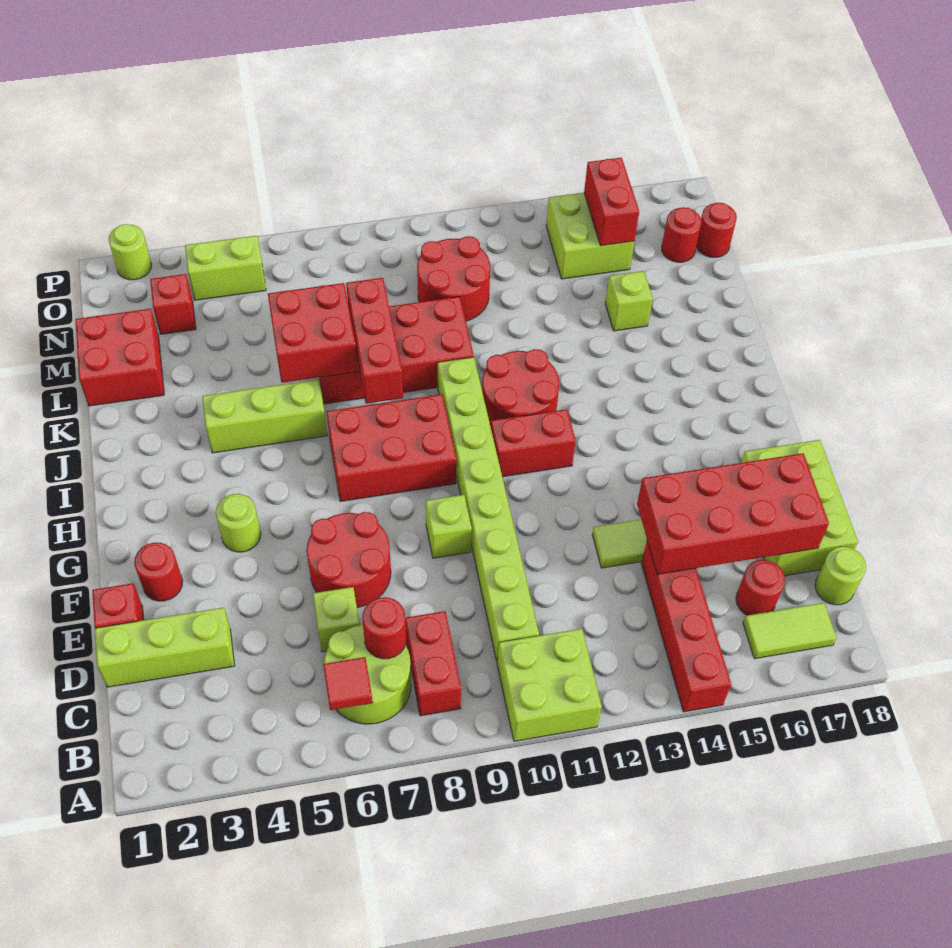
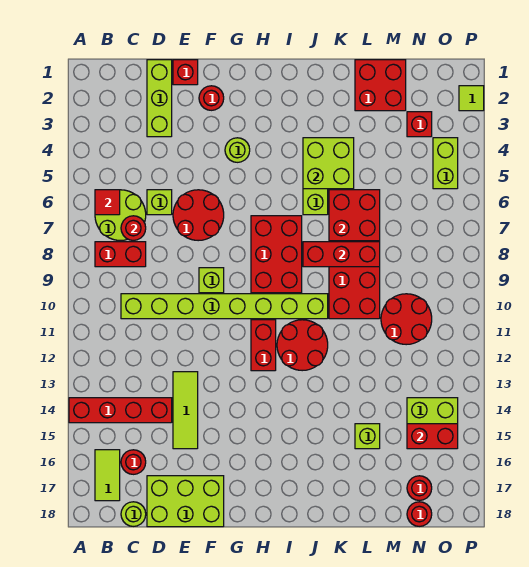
lime 2x2 brick [497,629,602,741] -> lime 2x2 brick moved to [303,138,354,189]
red 2x4 brick [637,453,829,574] -> none
lime 1x1 round brick [109,224,151,280] -> lime 1x1 tile [459,86,484,111]

